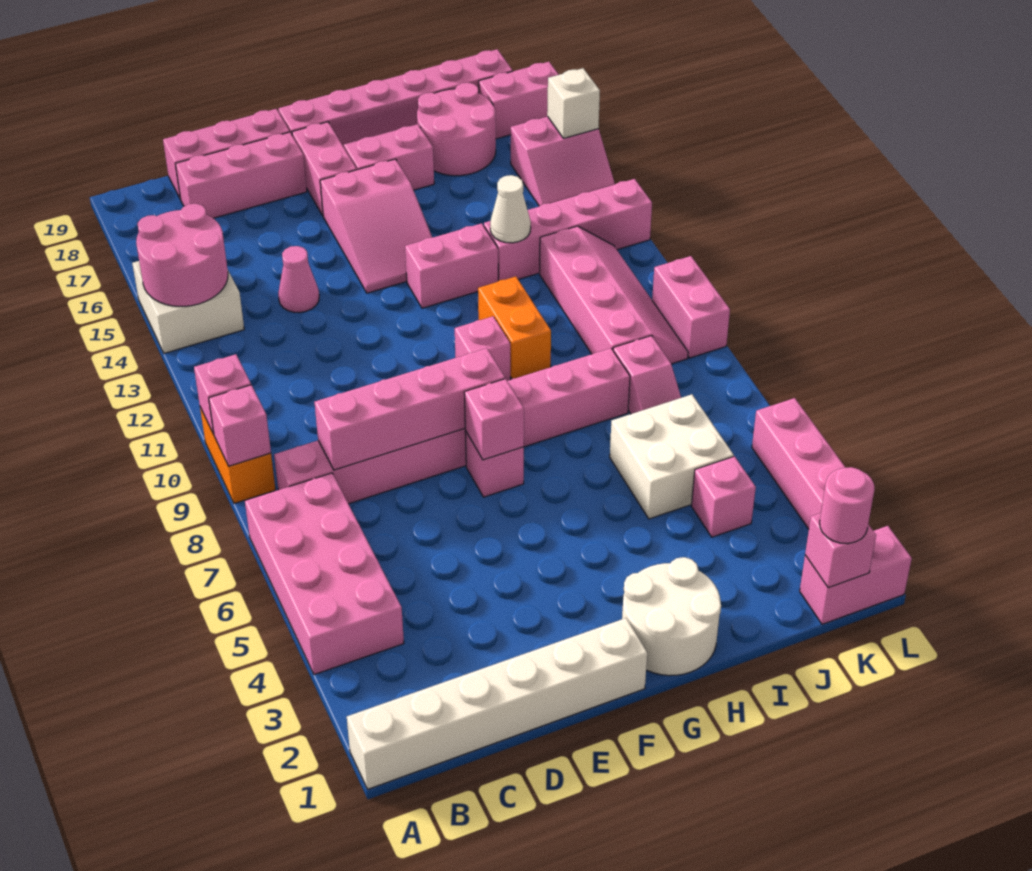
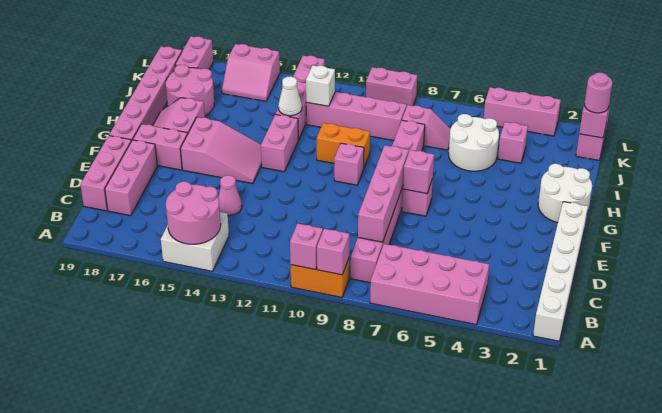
white 2x2 brick [610,394,734,519] -> white 2x2 round brick [448,114,499,171]
pink 2x2 slope [511,117,615,206] -> pink 2x2 slope turned to [222,44,280,101]
white 1x1 brick [547,68,600,139] -> white 1x1 brick moved to [306,65,335,106]

